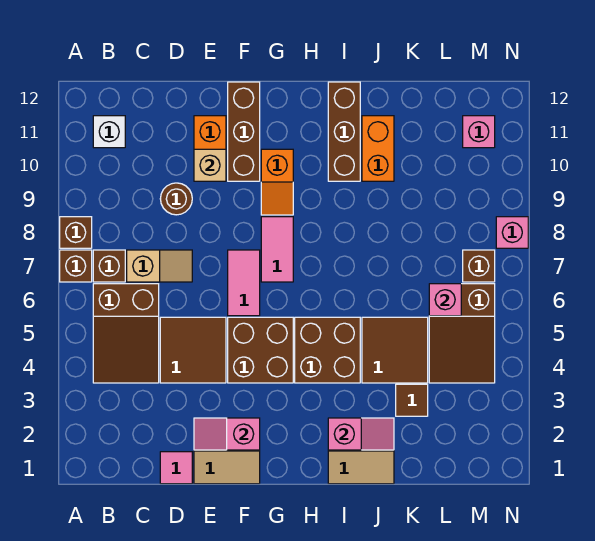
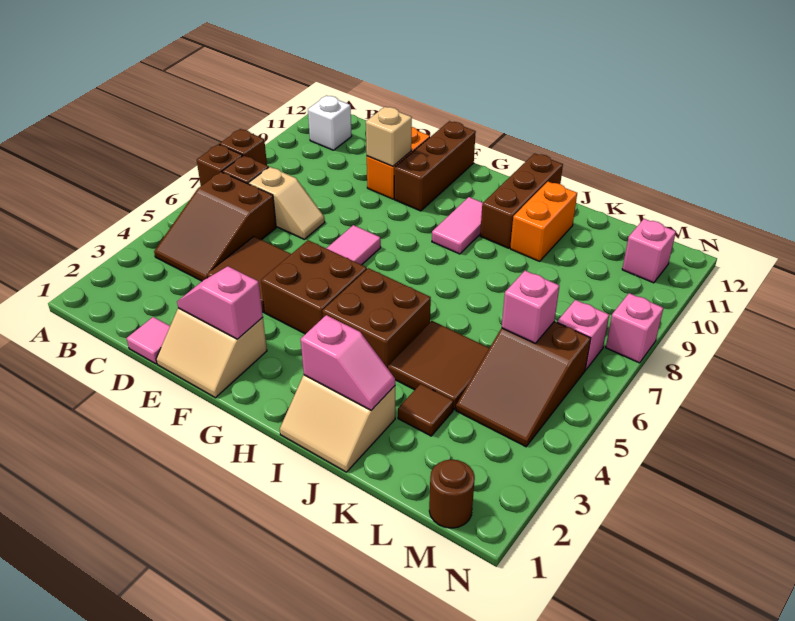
brown 1x1 round brick [160,183,192,215] -> brown 1x1 round brick moved to [429,459,475,528]
pink 1x2 tile [261,217,293,282] -> pink 1x2 tile moved to [432,197,483,254]
orange 1x2 slope [261,149,293,215] -> none
brown 1x1 brick [463,250,495,282] -> pink 1x1 brick [557,300,609,370]

